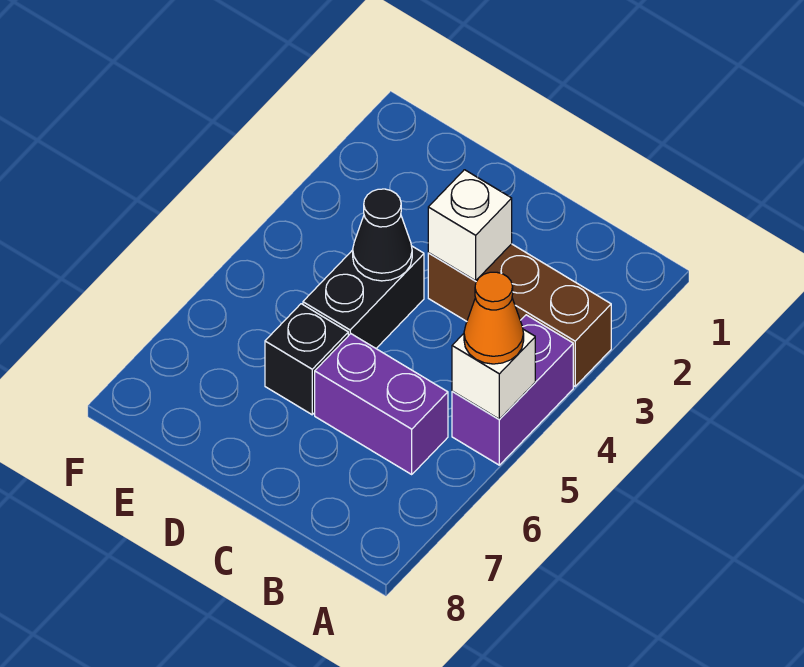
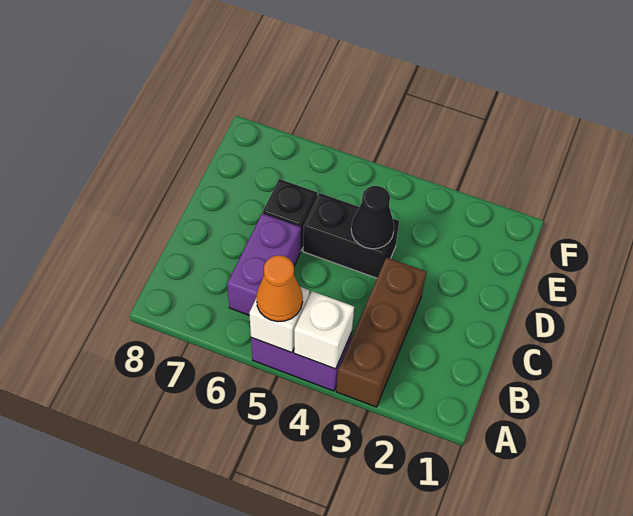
white 1x1 brick [428,170,512,281] -> white 1x1 brick moved to [294,291,354,369]

